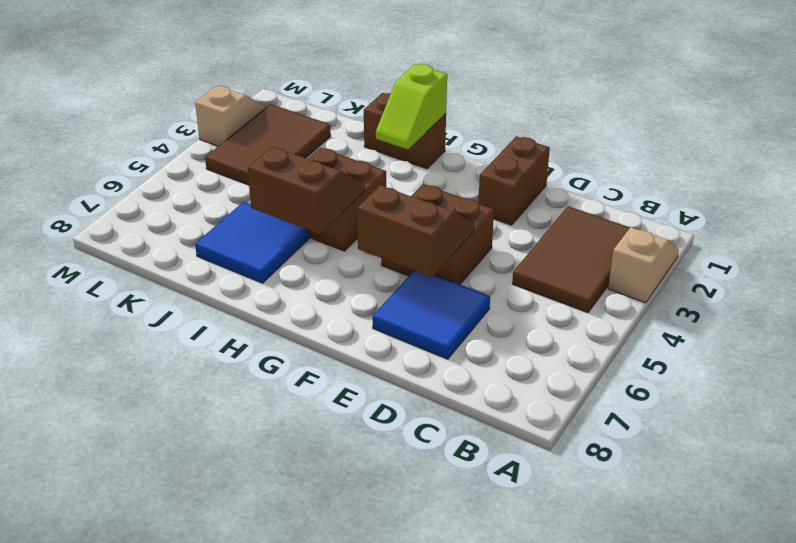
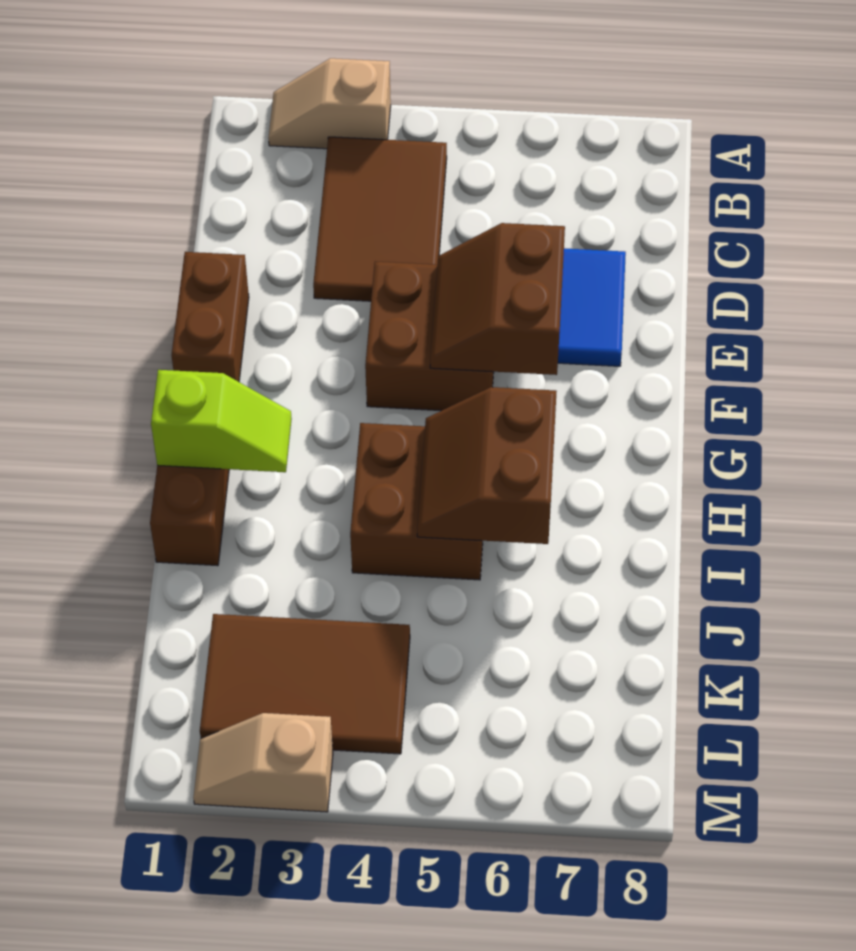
brown 2x3 tile [512,206,630,313] -> brown 2x3 tile turned to [313,137,447,301]
brown 1x2 brick [478,136,550,225] -> brown 1x2 brick turned to [172,252,249,382]
blue 2x2 tile [195,202,309,283] -> none

